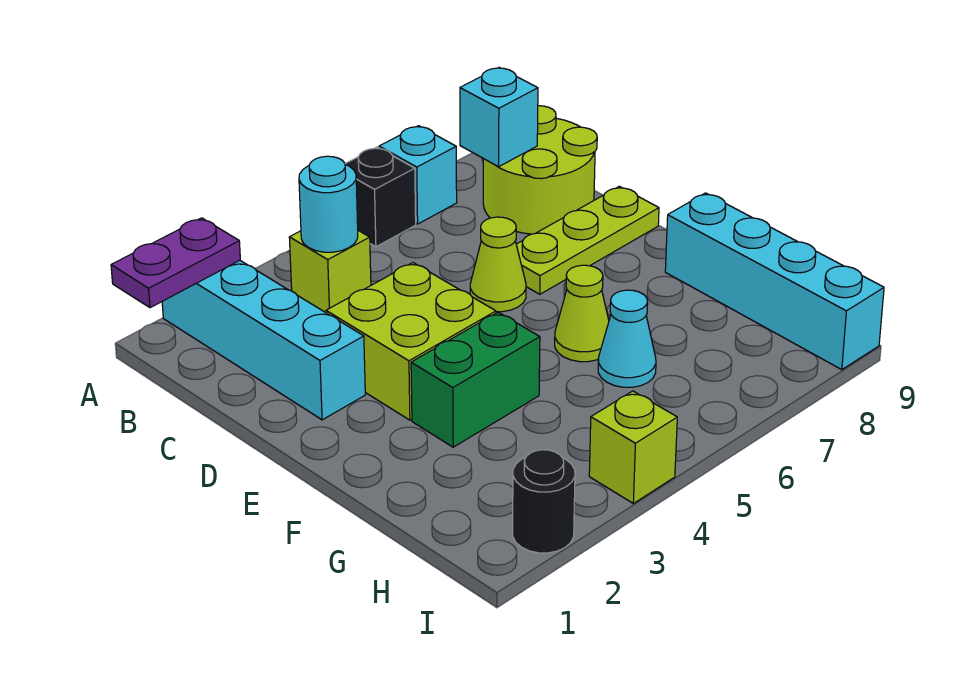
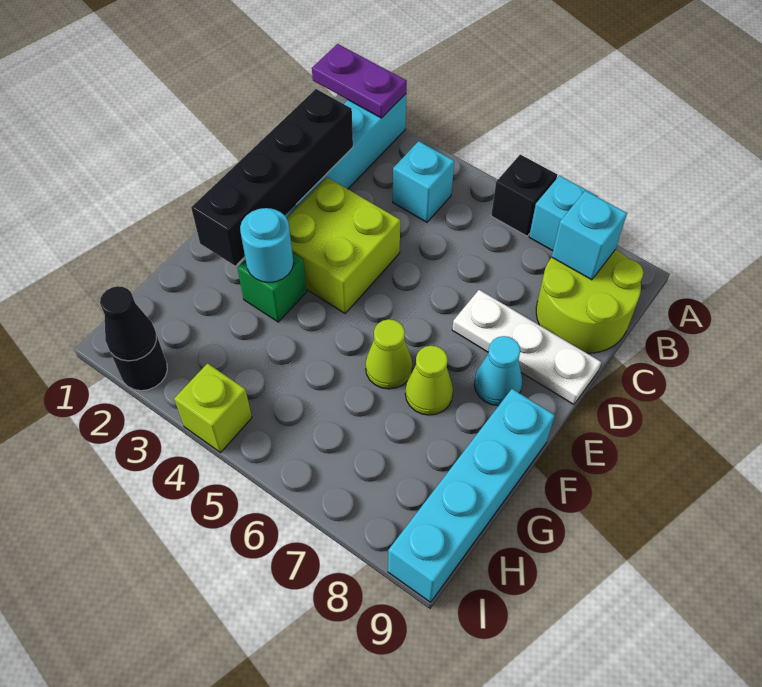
lime 1x1 brick [289,231,371,313] -> cyan 1x1 brick [393,141,454,222]
cyan 1x1 round brick [299,156,358,252] -> cyan 1x1 round brick moved to [240,208,294,282]
none -> black 1x4 brick [191,89,353,266]
lime 1x1 cone [470,217,526,312] -> lime 1x1 cone moved to [405,346,453,415]
lime 1x3 plate [516,186,659,294] -> white 1x3 plate [452,290,601,405]
green 1x2 brick [411,312,540,447] -> green 1x1 brick [237,253,307,322]
cyan 1x1 cone [598,290,656,387] -> cyan 1x1 cone moved to [474,336,522,406]
none -> black 1x1 cone [100,286,157,361]

